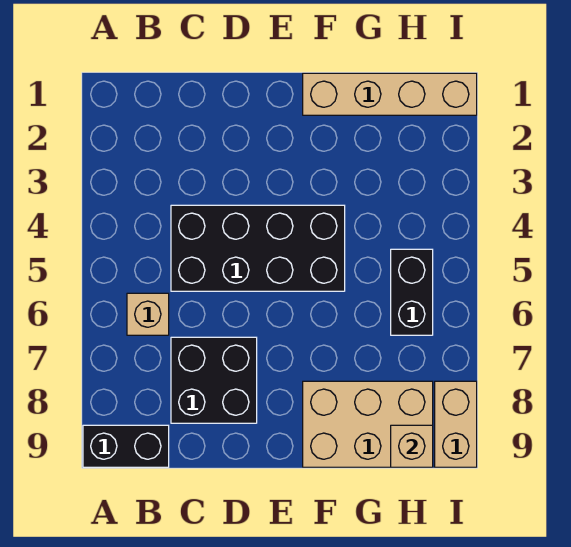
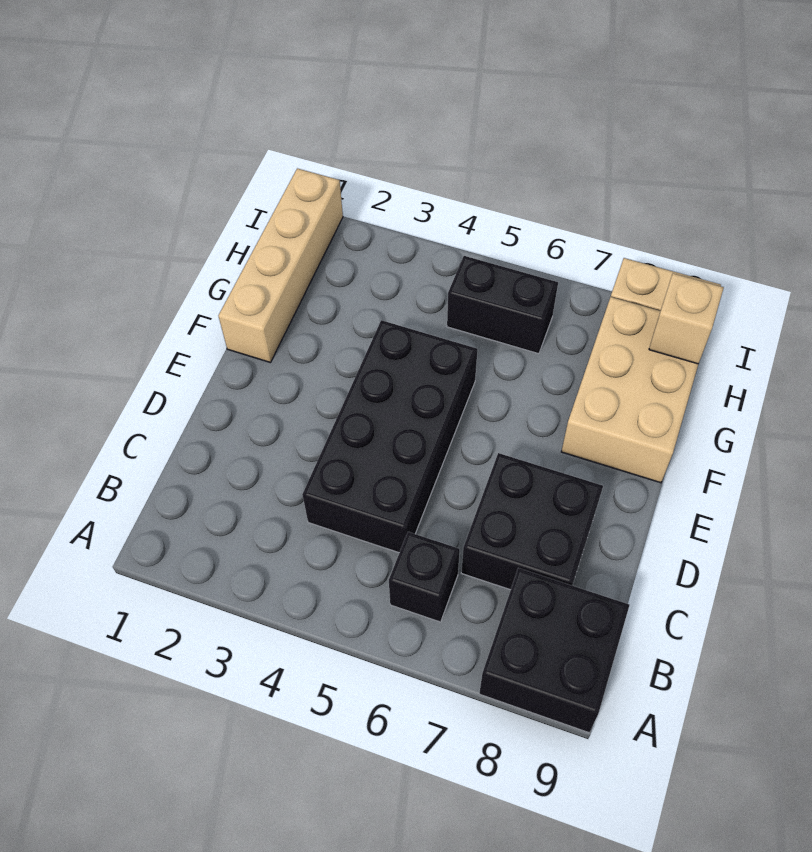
black 1x2 brick [83,425,169,467] -> black 2x2 brick [479,568,629,733]
tan 1x1 brick [127,293,169,335] -> black 1x1 brick [389,532,460,622]

